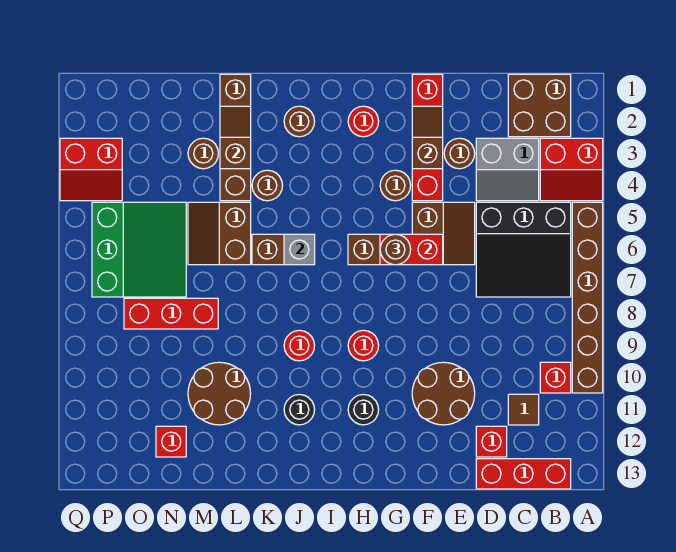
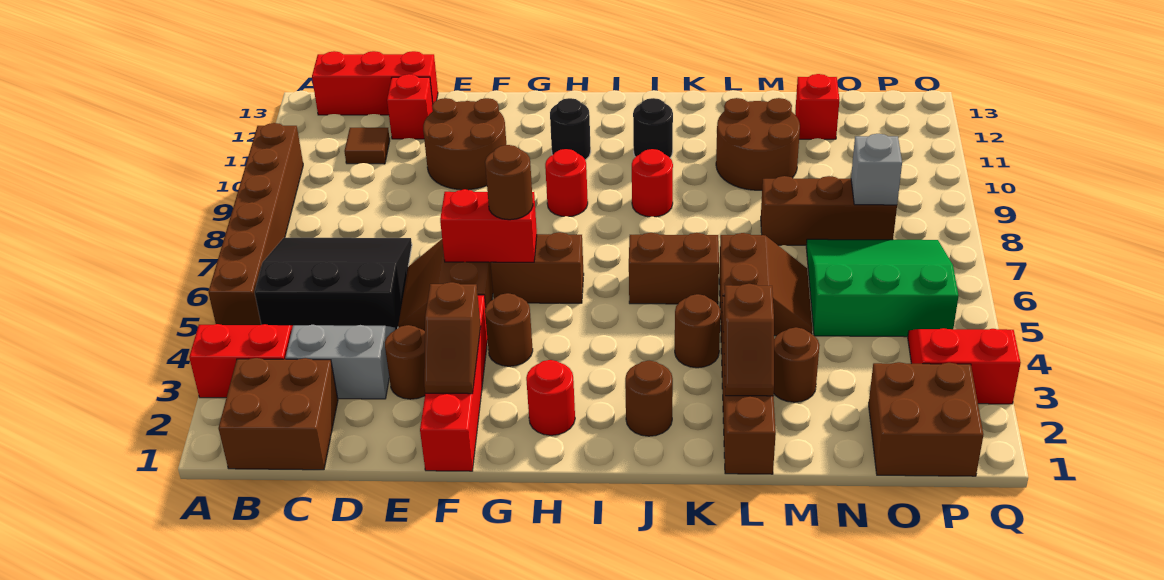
red 1x1 brick [540,362,571,393] -> none
grey 1x1 brick [284,234,315,265] -> grey 1x1 brick moved to [851,134,902,205]
red 1x3 brick [124,298,218,329] -> brown 1x3 brick [761,176,897,245]
green 3x3 slope [92,202,186,297] -> green 3x3 slope turned to [806,239,958,337]
none -> brown 2x2 brick [869,362,983,476]

